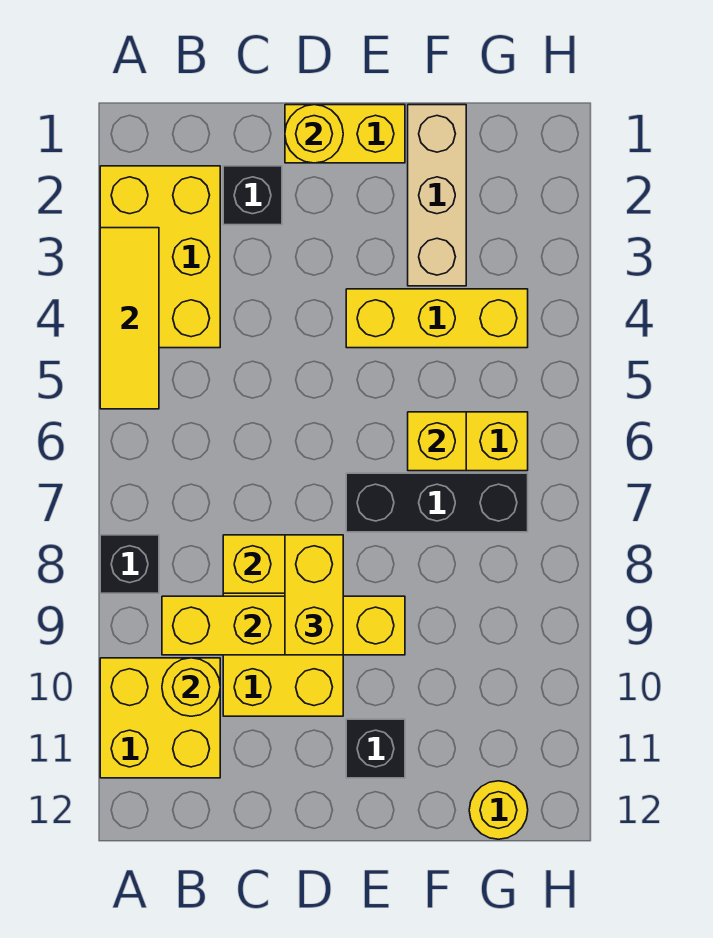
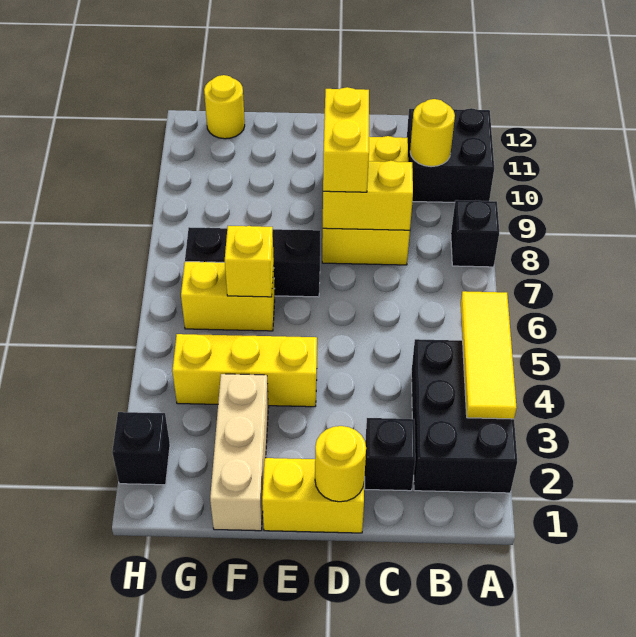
yellow 2x3 brick [100,166,220,348] -> black 2x3 brick [411,339,517,493]
yellow 2x2 brick [100,658,220,778] -> black 2x2 brick [407,108,494,202]
yellow 1x4 brick [162,596,405,655] -> none
black 1x1 brick [346,719,405,778] -> black 1x1 brick moved to [112,412,170,485]

